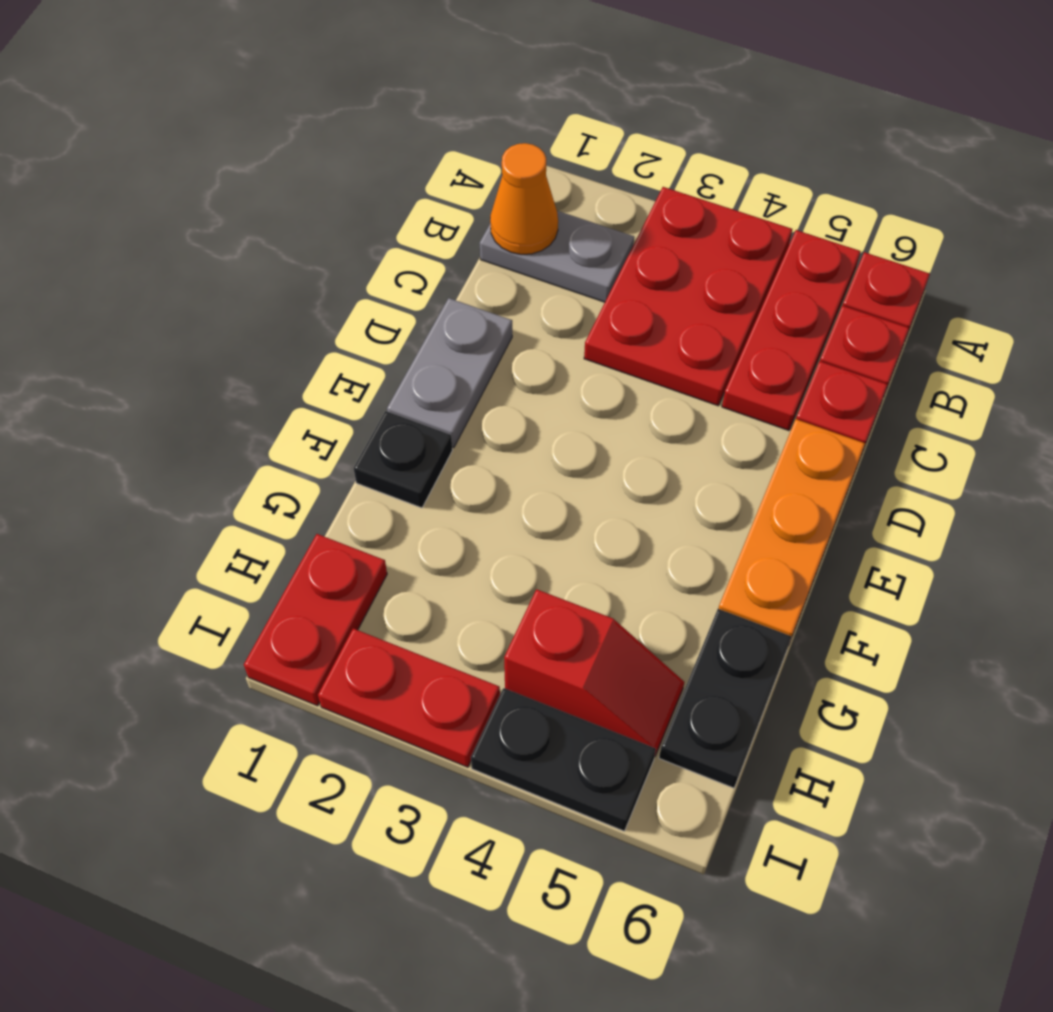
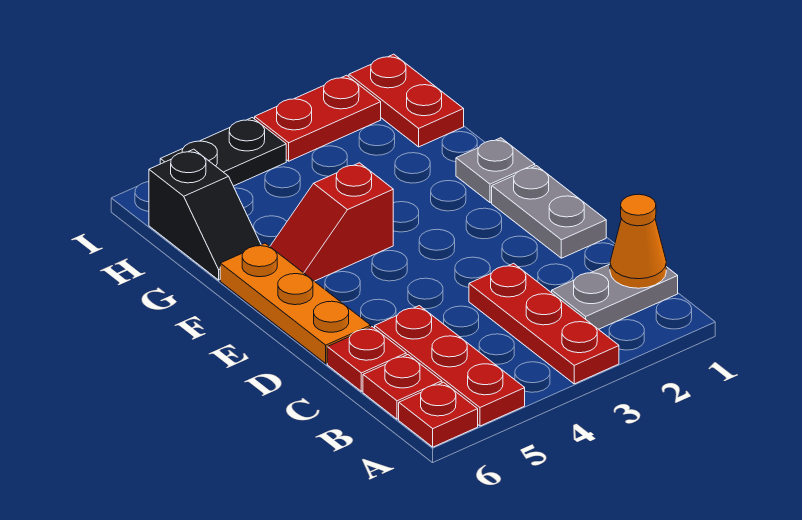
red 2x3 plate [584,187,792,406] -> red 1x3 plate [469,263,619,384]
black 1x1 plate [354,411,452,508] -> grey 1x1 plate [456,138,535,203]
black 1x2 plate [659,609,792,788] -> black 1x2 slope [149,149,261,280]
red 1x2 slope [504,589,684,756] -> red 1x2 slope moved to [270,163,393,281]

